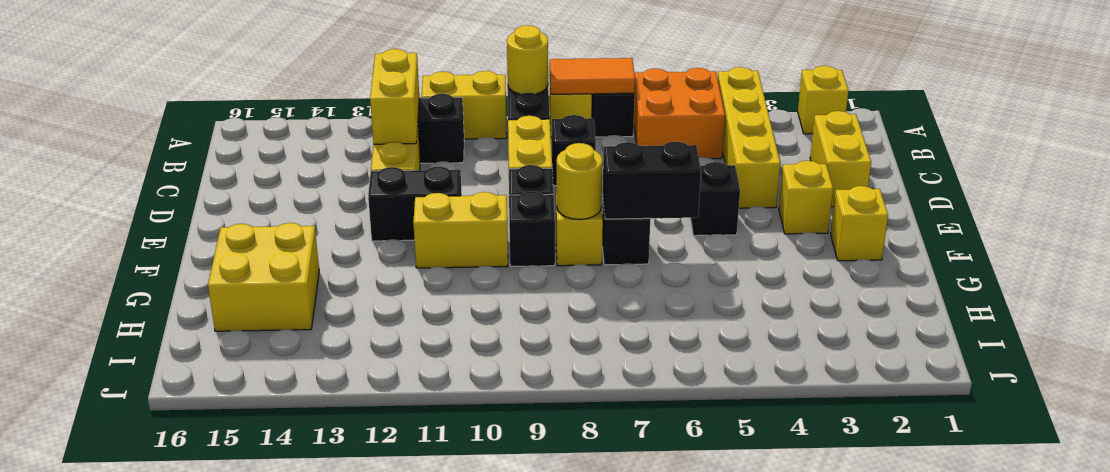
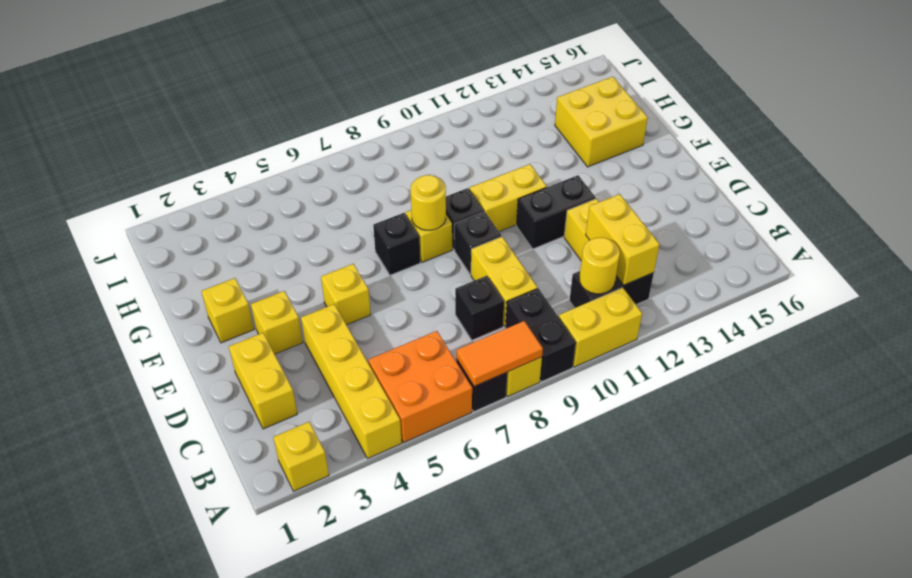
yellow 1x1 round brick [507,25,548,94] -> yellow 1x1 round brick moved to [579,238,620,294]
black 1x1 brick [691,162,740,236] -> yellow 1x1 brick [321,264,371,325]
black 1x2 brick [603,142,701,219] -> none

